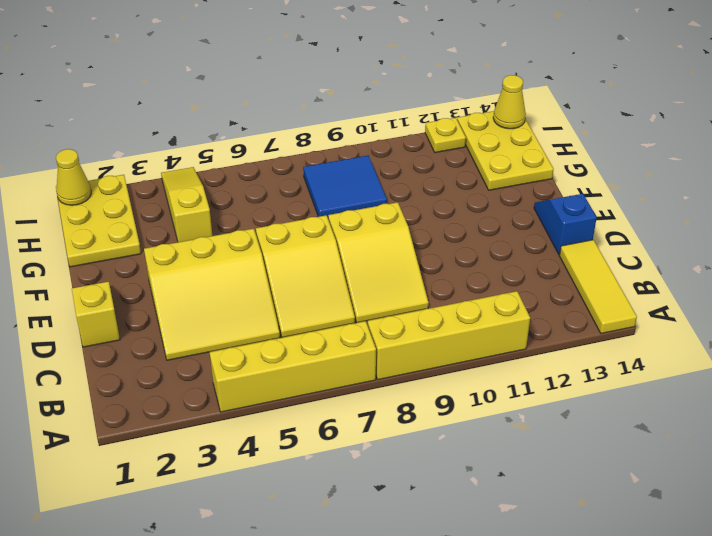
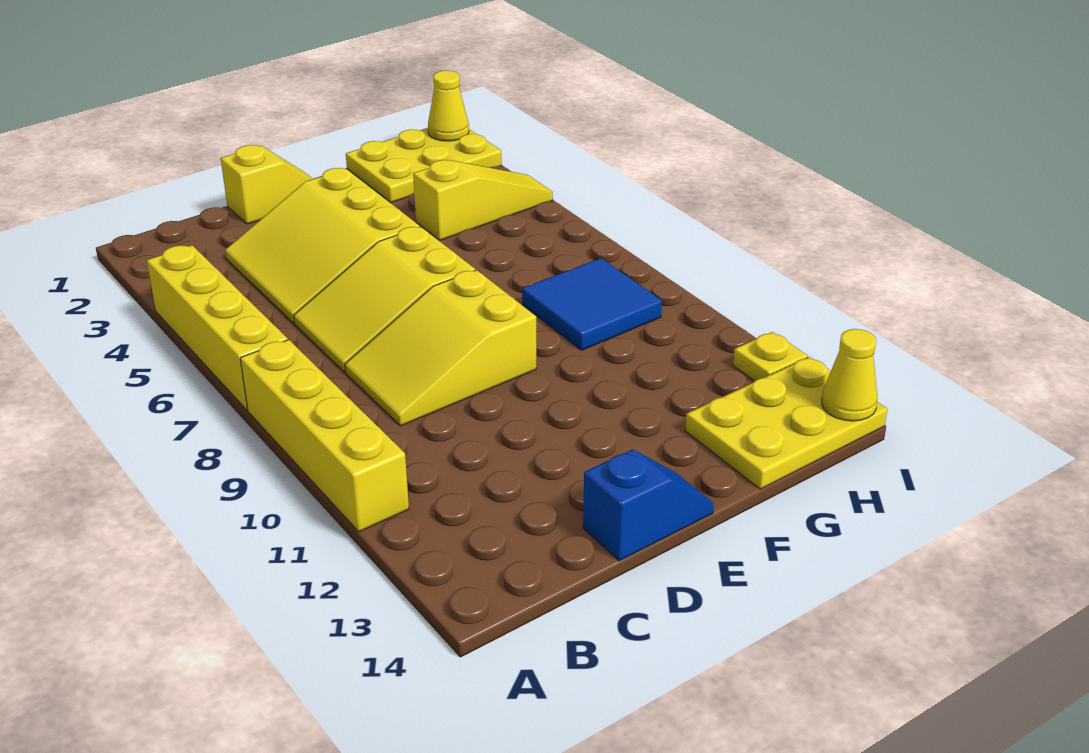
yellow 1x3 tile [560,240,637,334] -> none

